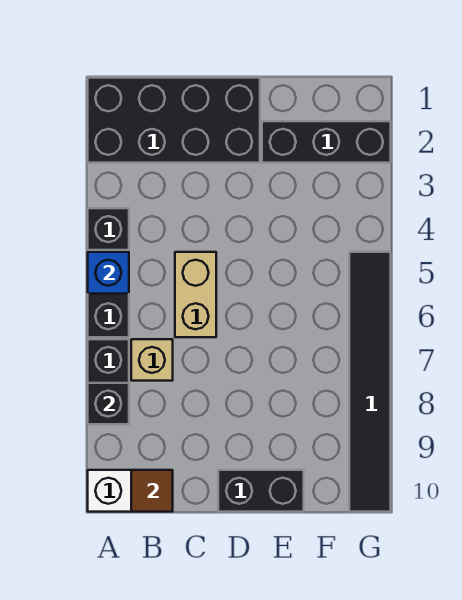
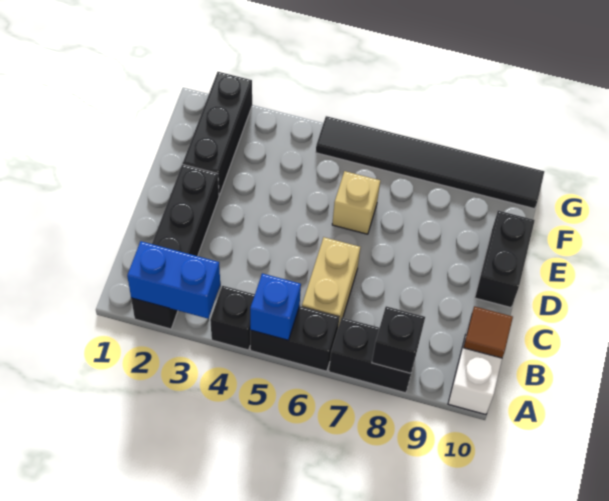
black 2x4 brick [88,78,260,163] -> black 1x4 brick [131,164,219,329]
none -> blue 1x2 brick [127,241,220,318]
tan 1x1 brick [131,339,173,381] -> tan 1x1 brick moved to [332,171,380,234]
tan 1x2 brick [175,252,216,337] -> tan 1x2 brick turned to [302,237,360,327]

